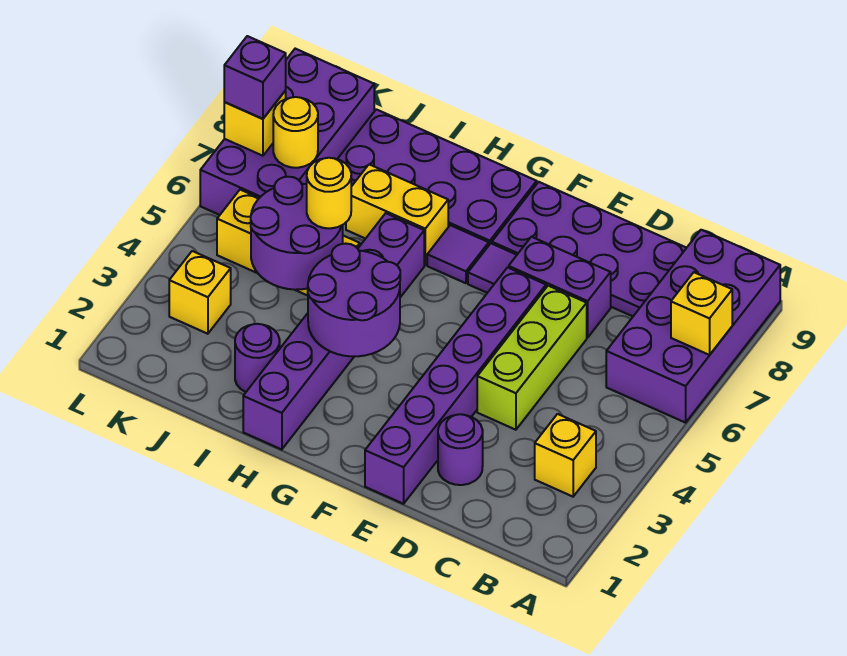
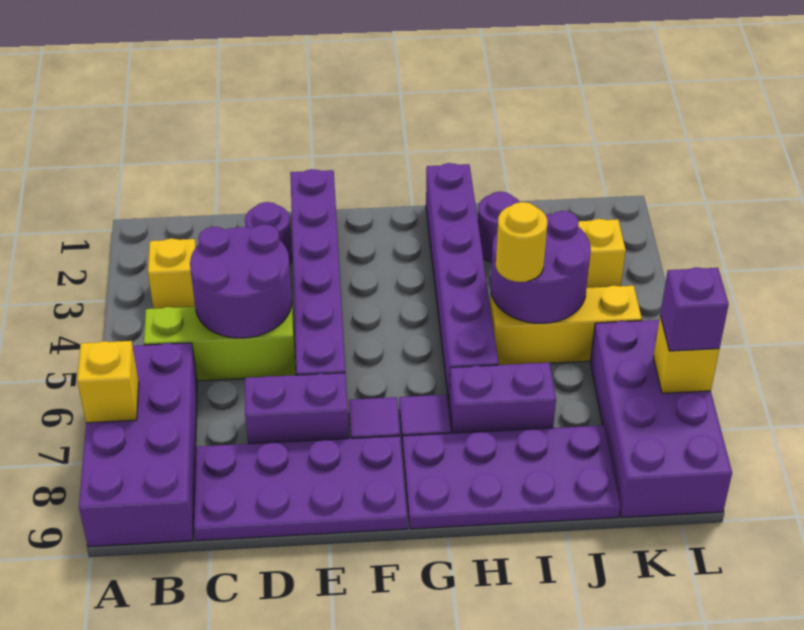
lime 1x3 brick [477,286,587,430] -> lime 1x3 brick turned to [144,306,296,381]
purple 2x2 round brick [308,244,400,356] -> purple 2x2 round brick moved to [190,224,292,338]
yellow 1x2 brick [346,164,448,265] -> purple 1x2 brick [449,363,556,433]
yellow 1x1 round brick [273,97,318,168] -> none

